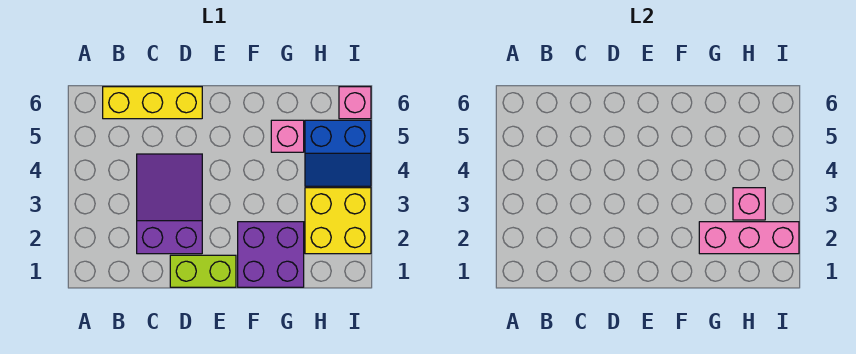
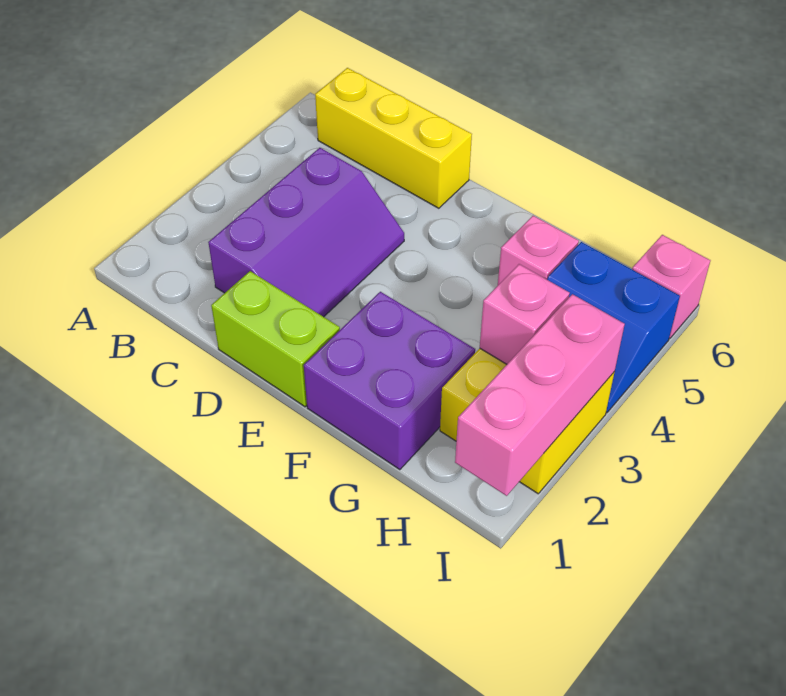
purple 2x3 slope [137,154,202,254] -> purple 2x3 slope turned to [208,148,404,317]
pink 1x3 brick [699,222,799,254] -> pink 1x3 brick turned to [455,294,625,496]

